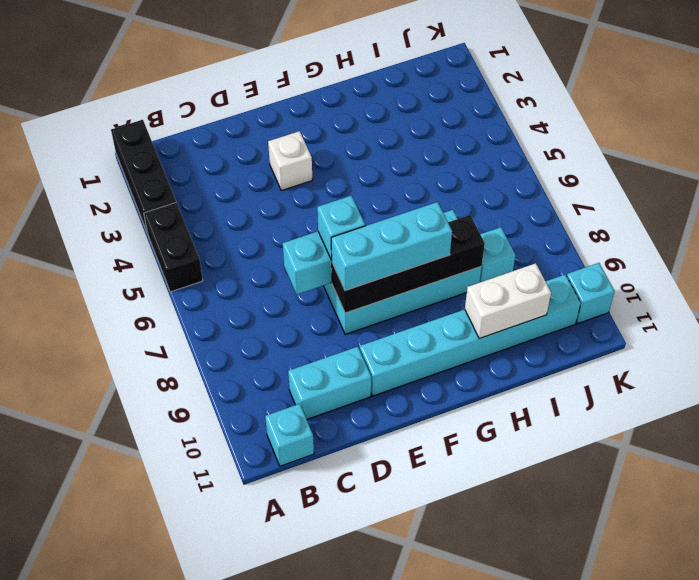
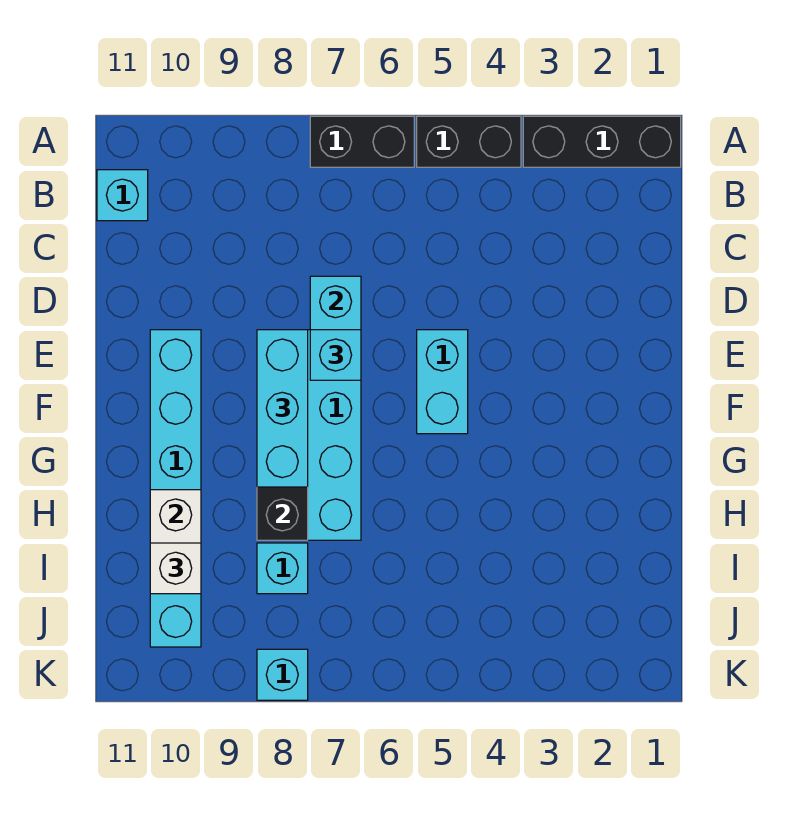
none -> black 1x2 brick [310,116,414,167]
cyan 1x2 brick [288,347,371,419] -> cyan 1x2 brick moved to [417,330,468,434]
white 1x1 brick [268,131,312,191] -> white 1x1 brick moved to [150,543,201,594]
cyan 1x1 brick [567,263,614,324] -> cyan 1x1 brick moved to [257,649,308,700]

